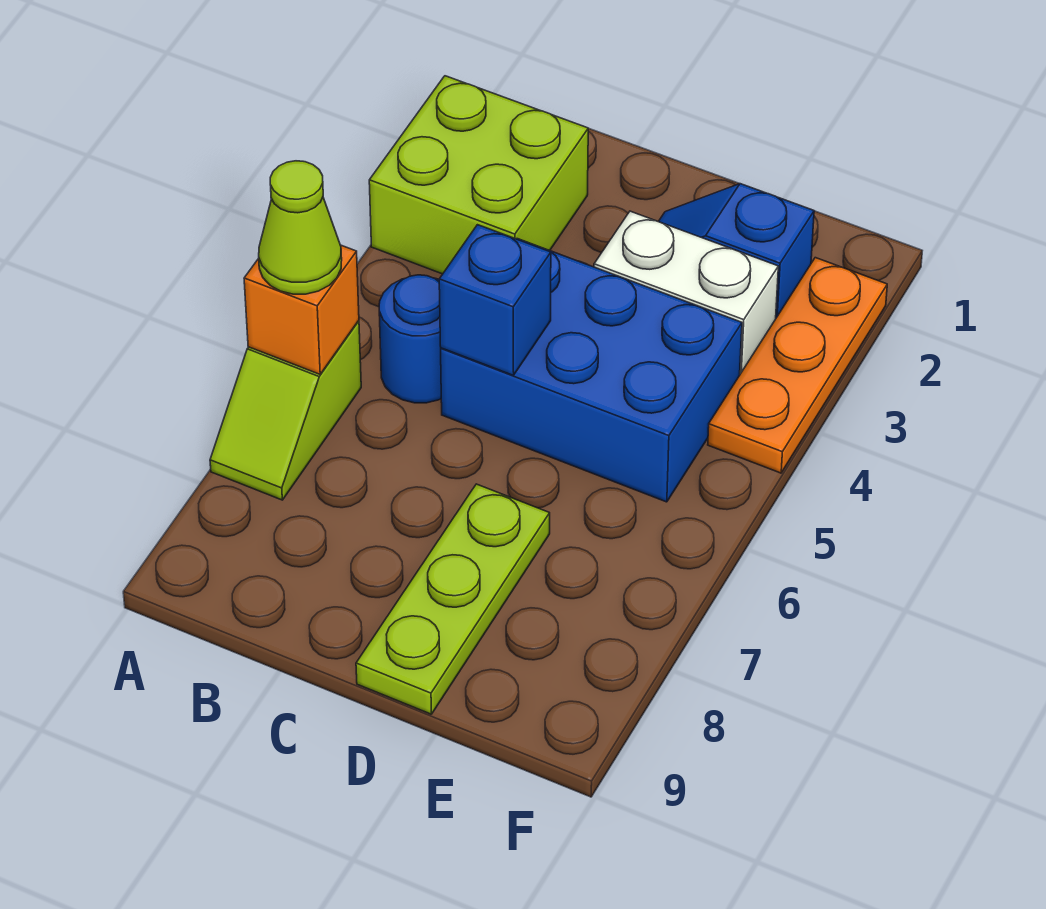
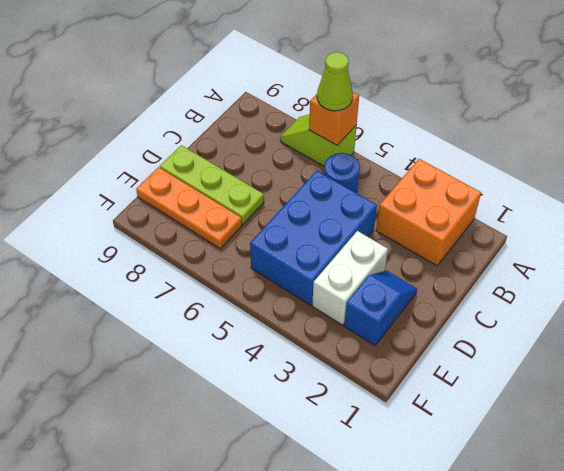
lime 2x2 brick [369,76,588,274] -> orange 2x2 brick [376,159,481,266]
blue 1x1 brick [439,225,551,375] -> none
orange 1x3 plate [708,258,887,473] -> orange 1x3 plate moved to [136,167,242,248]

